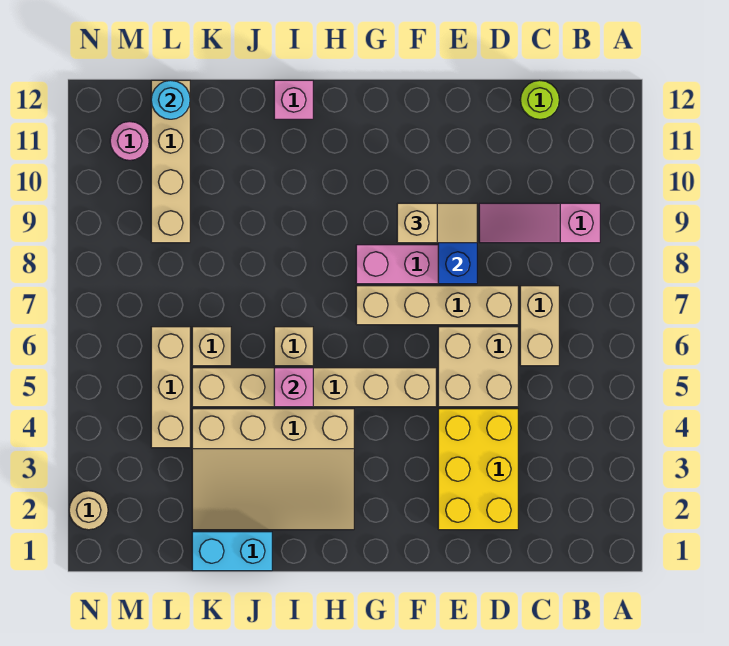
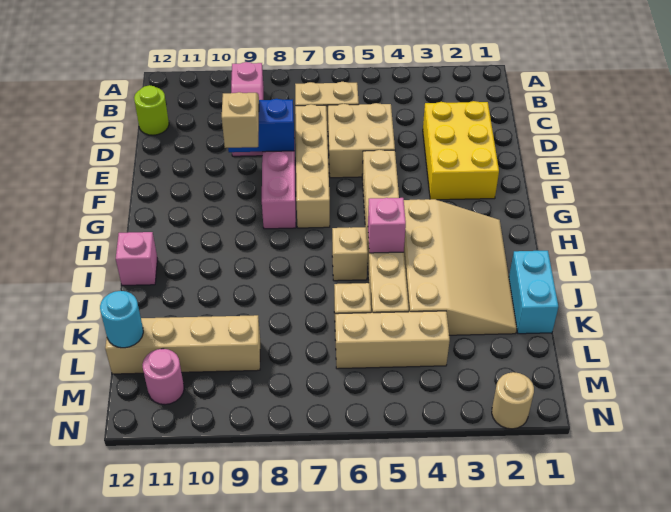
yellow 2x3 brick [438,409,518,530] -> yellow 2x3 brick turned to [423,101,499,200]

